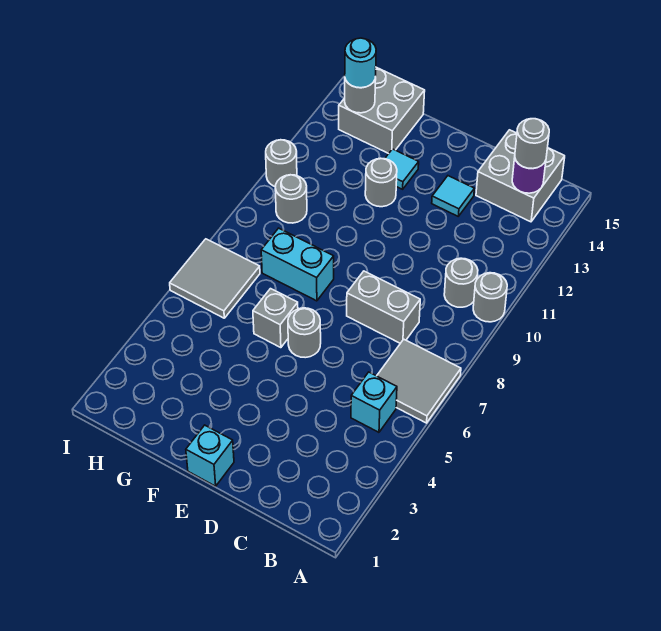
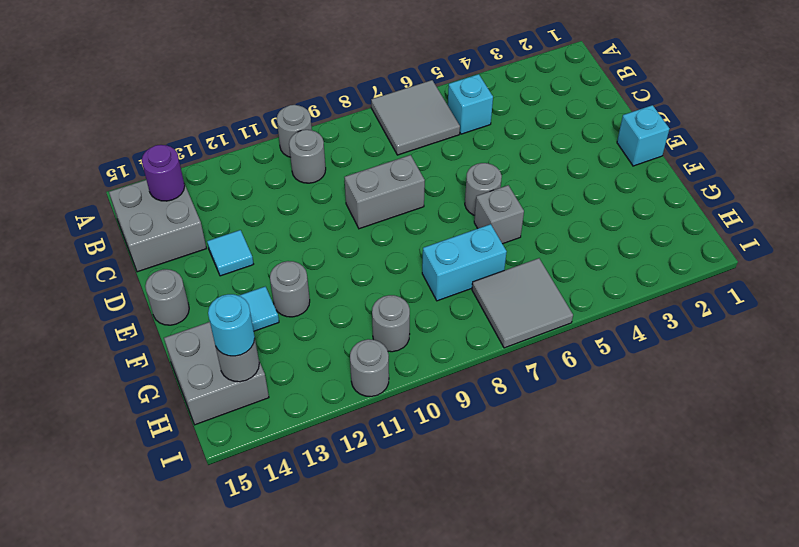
grey 1x1 round brick [515,119,549,169] -> grey 1x1 round brick moved to [145,269,189,325]
grey 1x2 brick [347,271,420,343] -> grey 1x2 brick turned to [344,155,425,229]
cyan 1x2 brick [261,228,334,301] -> cyan 1x2 brick turned to [422,224,507,301]

